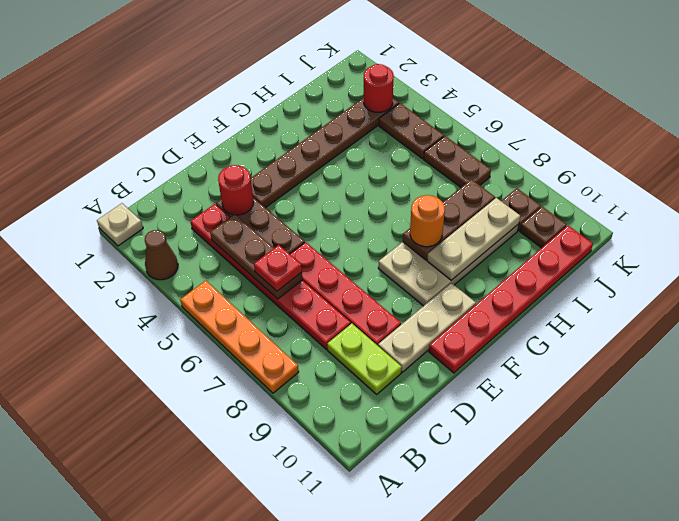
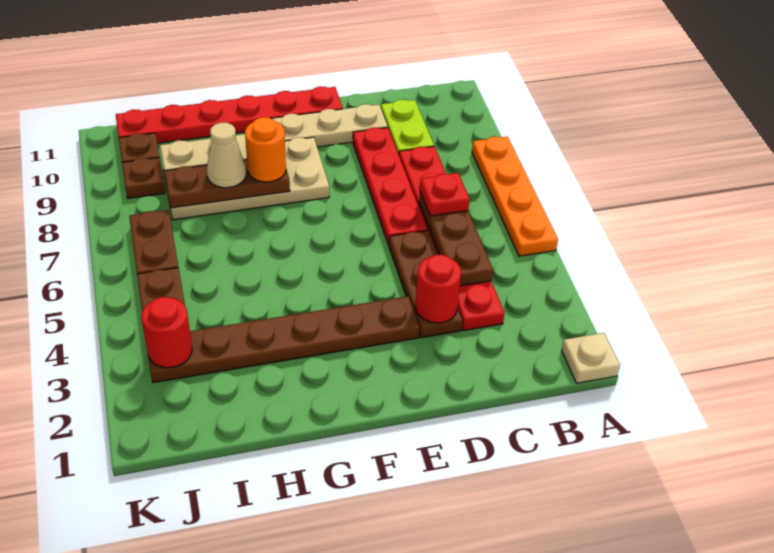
brown 1x1 cone [145,230,178,280] -> none
none -> tan 1x1 cone [207,123,246,188]

